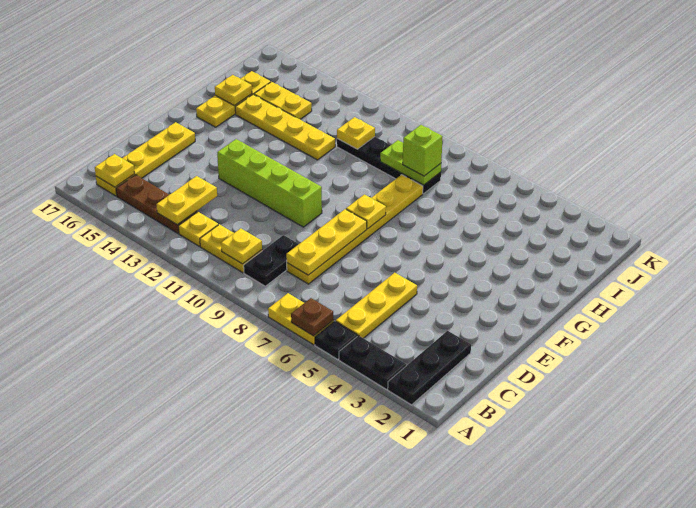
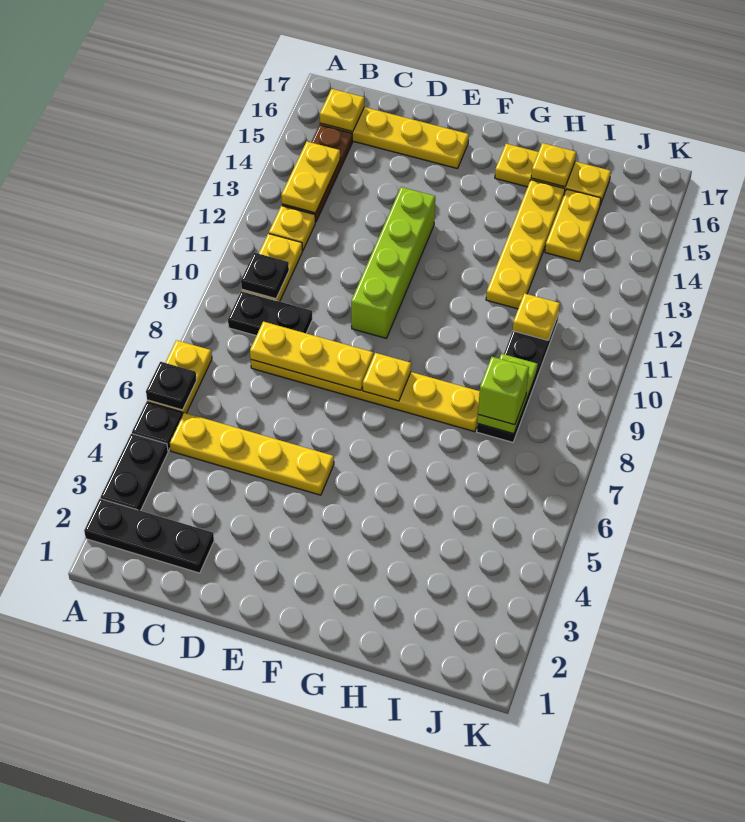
brown 1x1 plate [291,298,334,336] -> black 1x1 plate [146,362,197,410]
yellow 1x3 plate [336,273,417,338] -> yellow 1x4 plate [170,413,334,495]
yellow 1x1 plate [221,228,262,264] -> black 1x1 plate [241,252,289,299]
yellow 1x2 plate [156,176,217,225] -> yellow 1x2 plate turned to [281,141,340,213]

